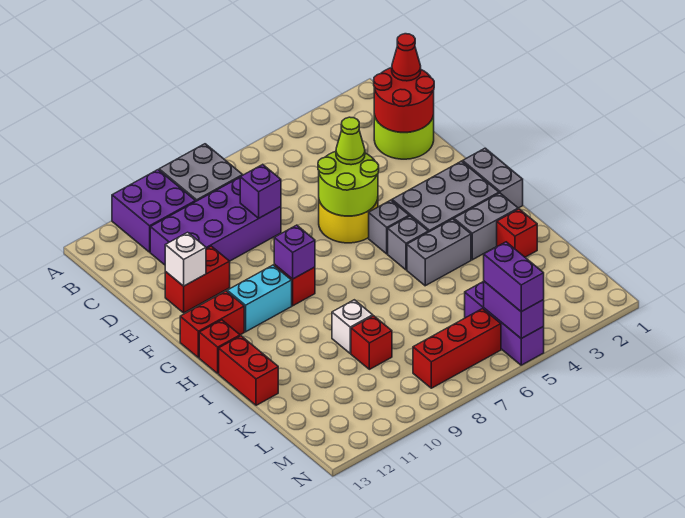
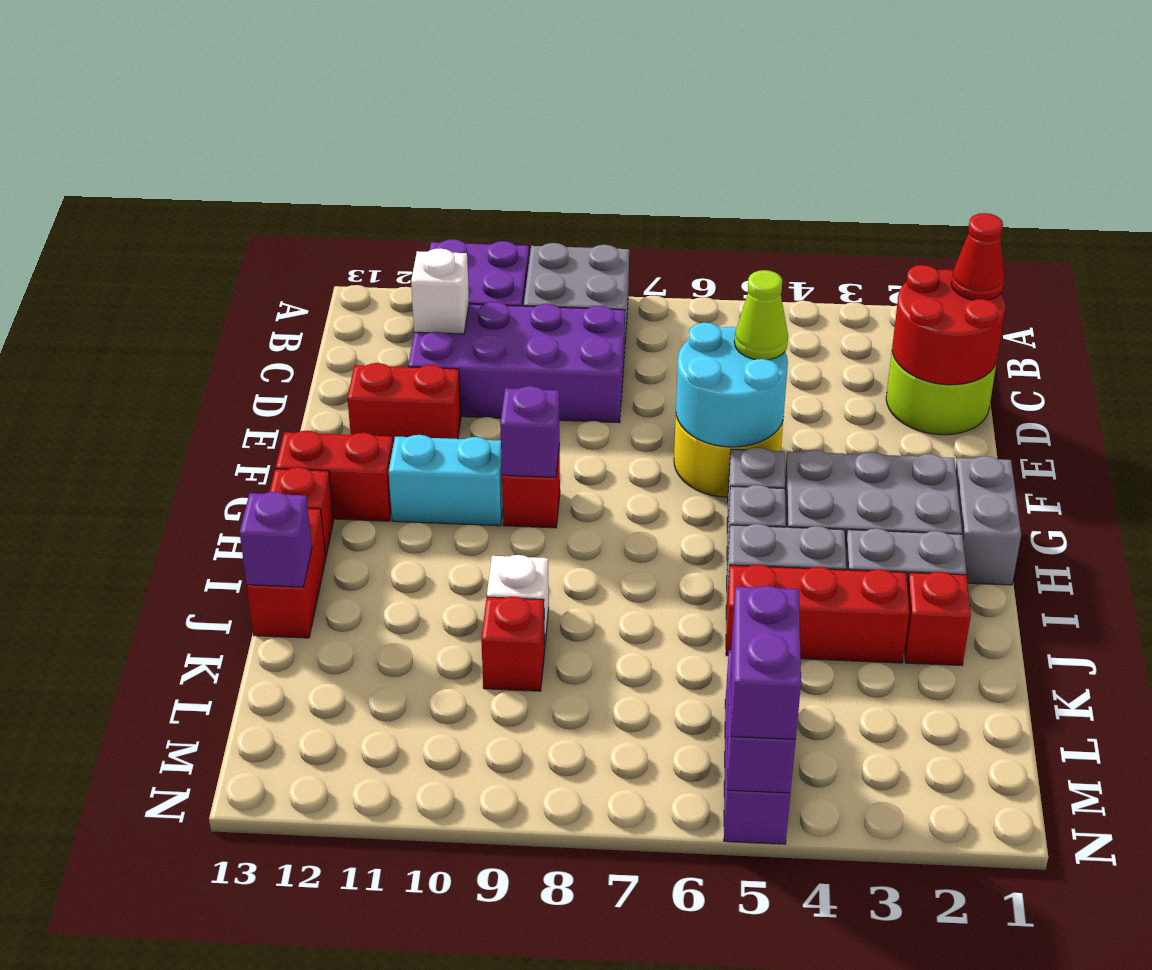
purple 1x1 brick [240,164,281,218] -> purple 1x1 brick moved to [240,492,312,587]
lime 2x2 round brick [318,152,379,216] -> cyan 2x2 round brick [676,323,788,447]
white 1x1 brick [165,232,206,286] -> white 1x1 brick moved to [411,249,469,334]
red 1x3 brick [413,309,501,388] -> red 1x3 brick moved to [726,564,909,663]

